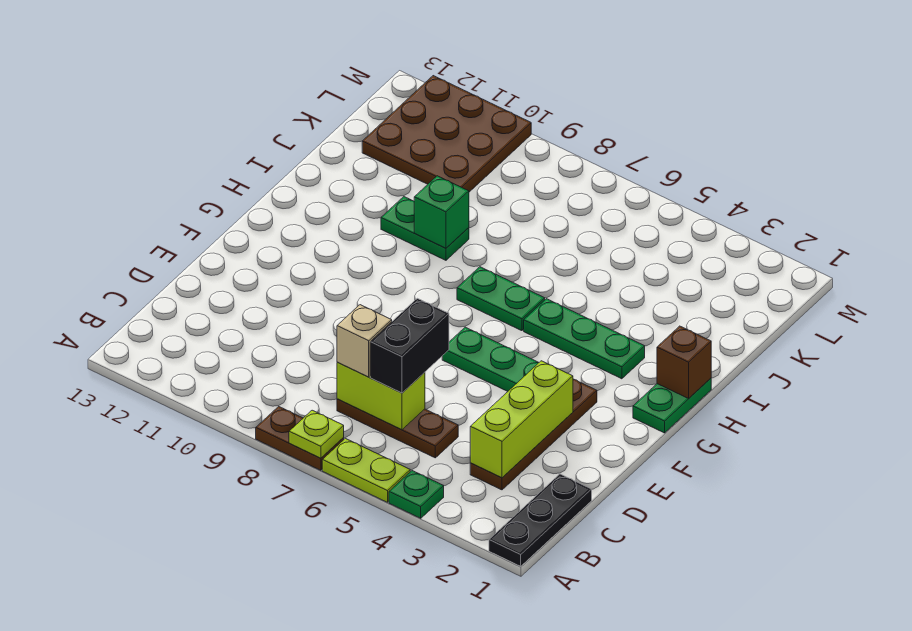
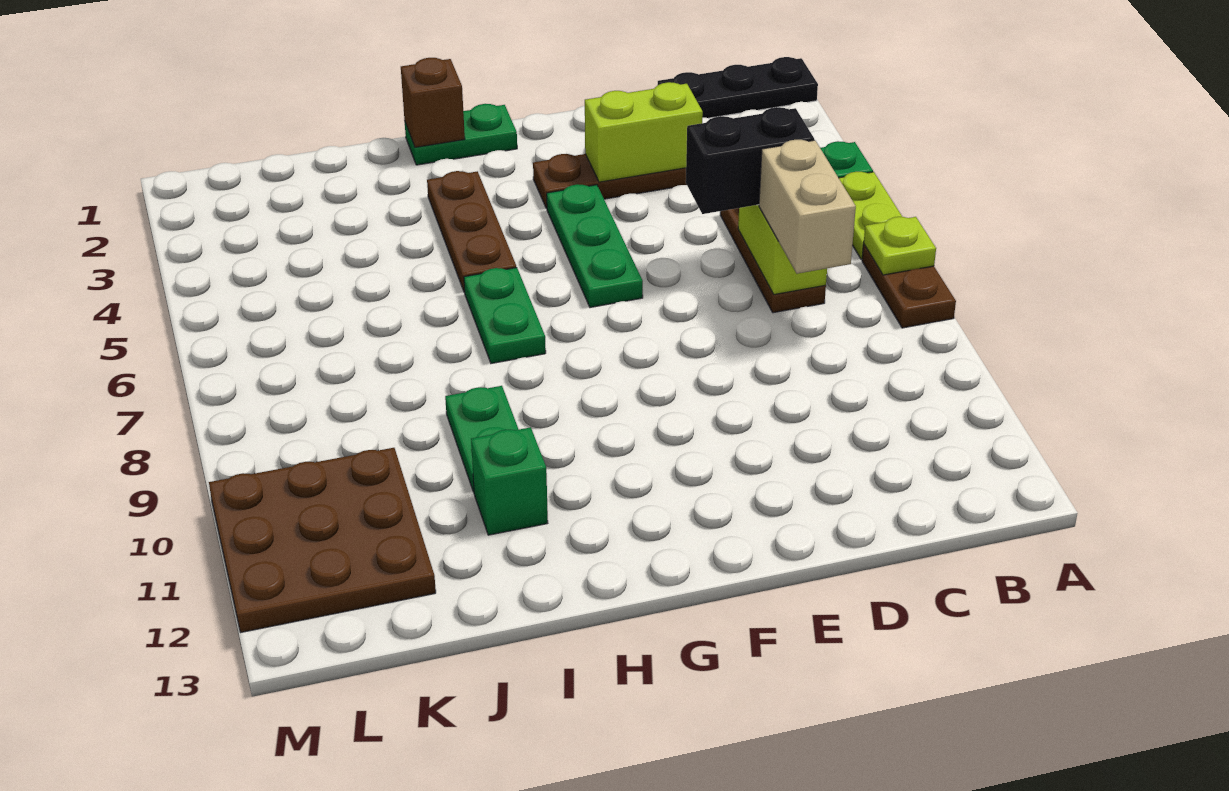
lime 1x3 brick [470,361,573,478] -> lime 1x2 brick [585,82,703,182]
tan 1x1 brick [337,305,392,377] -> tan 1x2 brick [759,140,856,274]
green 1x3 plate [524,299,645,379] -> brown 1x3 plate [427,171,517,293]
green 1x1 brick [414,176,469,248] -> green 1x1 brick moved to [471,427,548,535]

